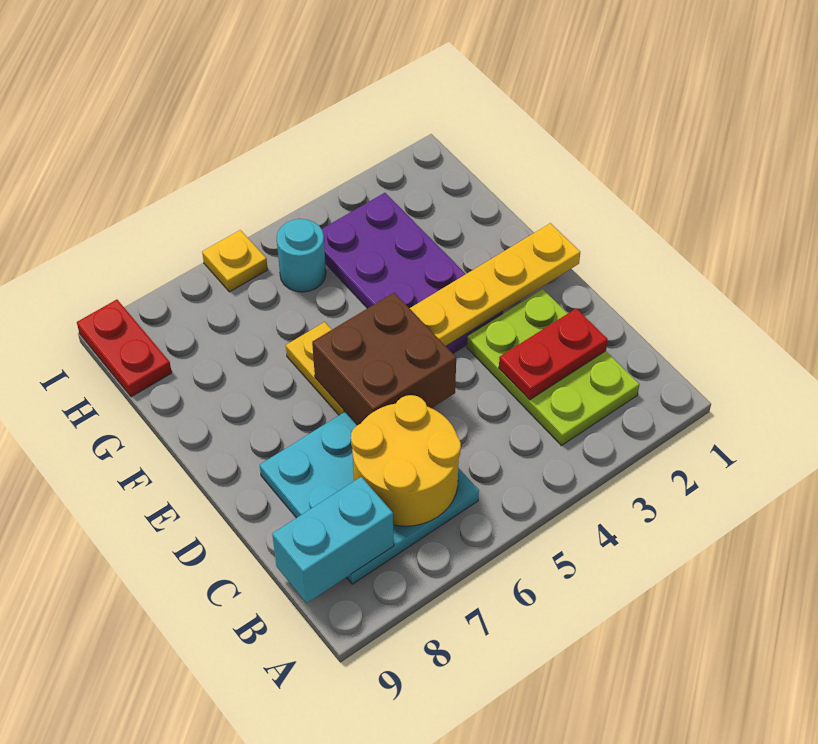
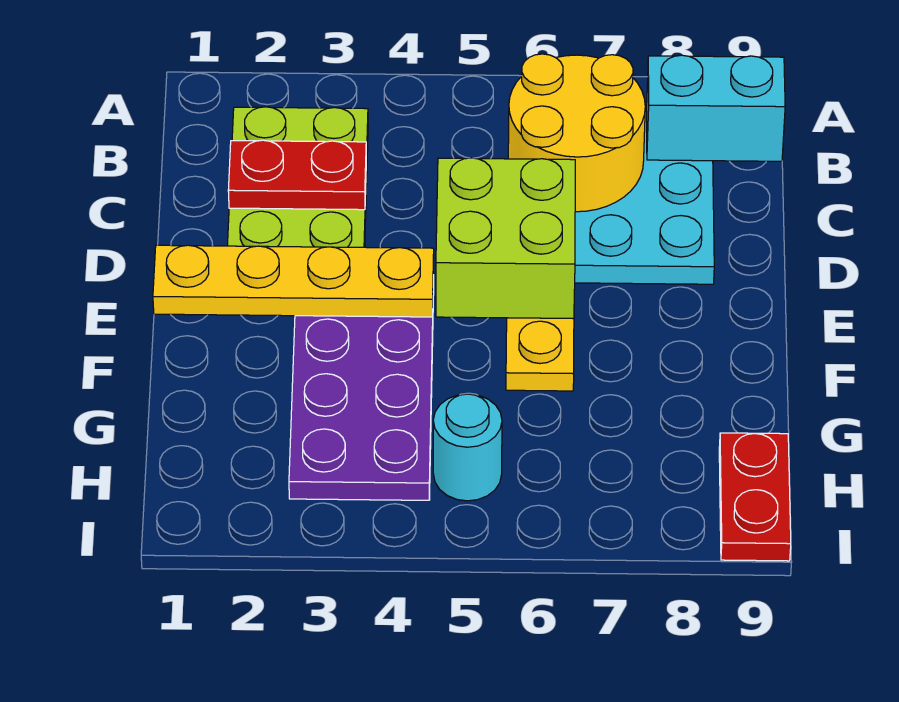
brown 2x2 brick [312,293,456,425] -> lime 2x2 brick [436,158,575,319]
yellow 1x1 plate [202,230,268,292] -> none

